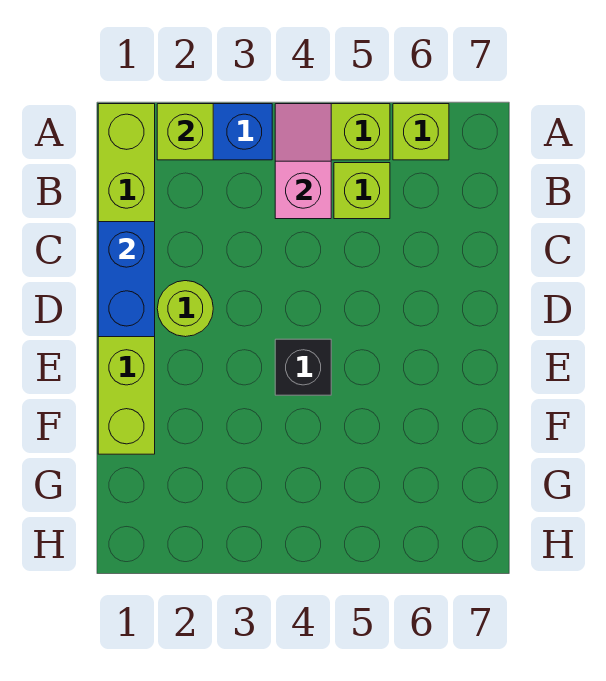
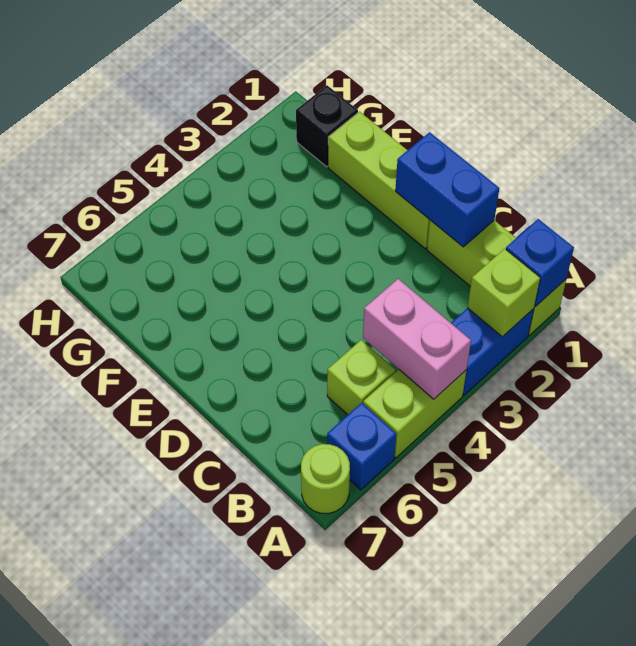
none -> blue 1x1 brick [506,219,574,307]
pink 1x2 slope [275,104,331,219] -> pink 1x2 brick [363,279,471,399]
lime 1x1 brick [393,104,449,160] -> blue 1x1 brick [327,403,396,490]
lime 1x1 round brick [157,281,213,337] -> lime 1x1 round brick moved to [301,444,350,513]
black 1x1 brick [275,339,331,395] -> black 1x1 brick moved to [296,85,358,167]

